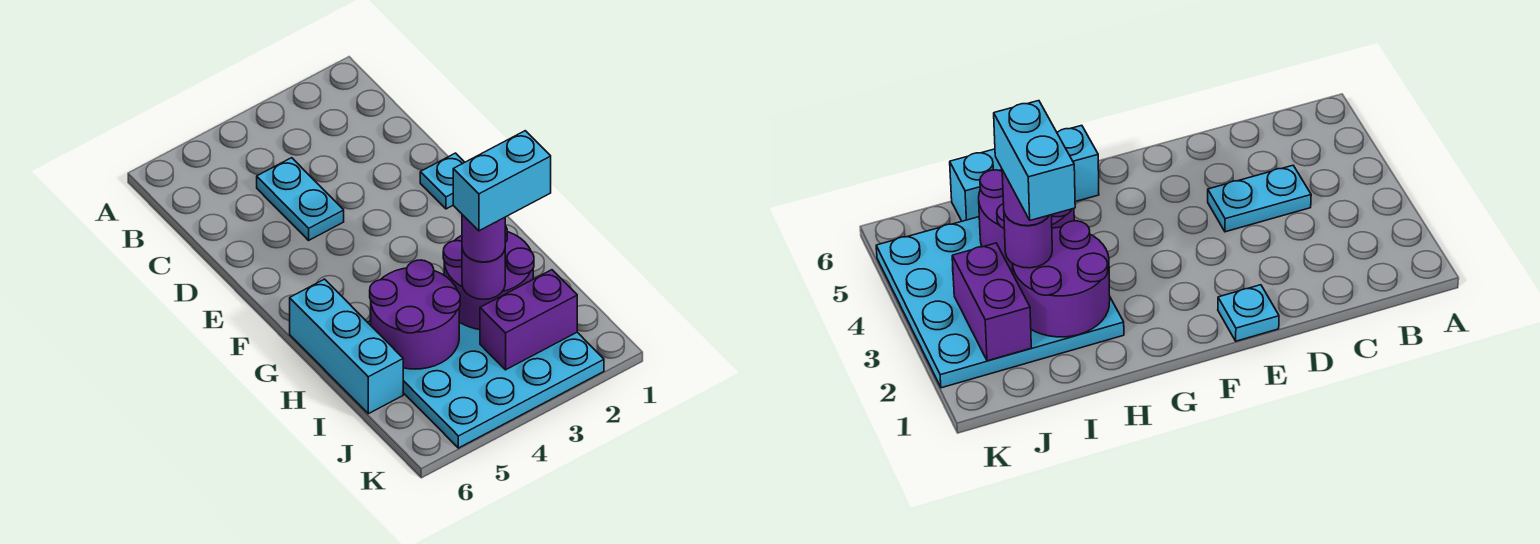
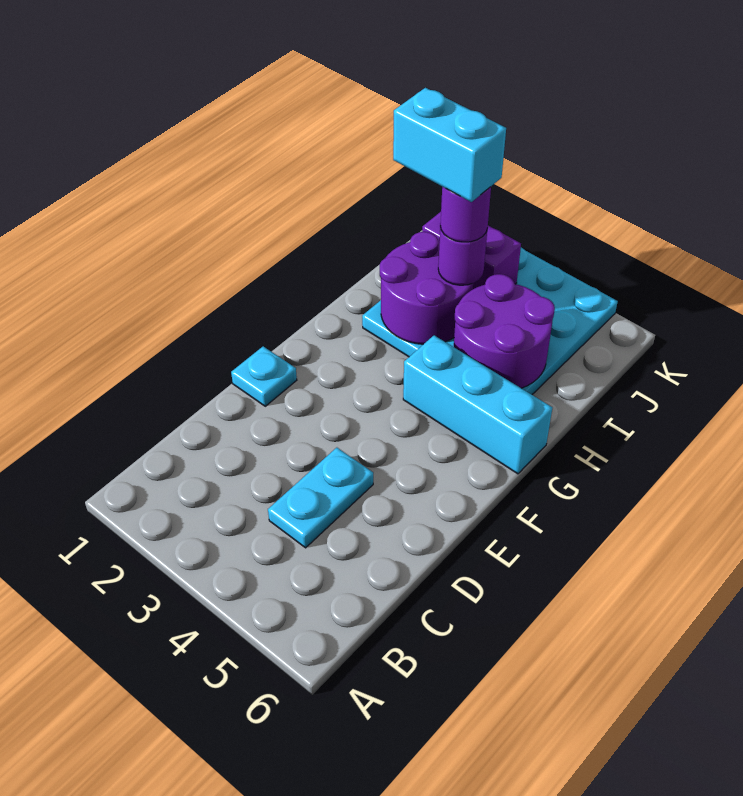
cyan 1x3 brick [290,279,403,414] -> cyan 1x3 brick turned to [403,335,552,474]

